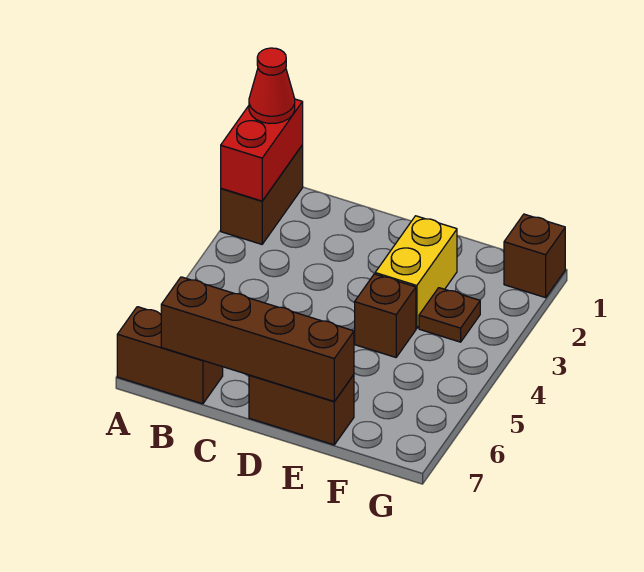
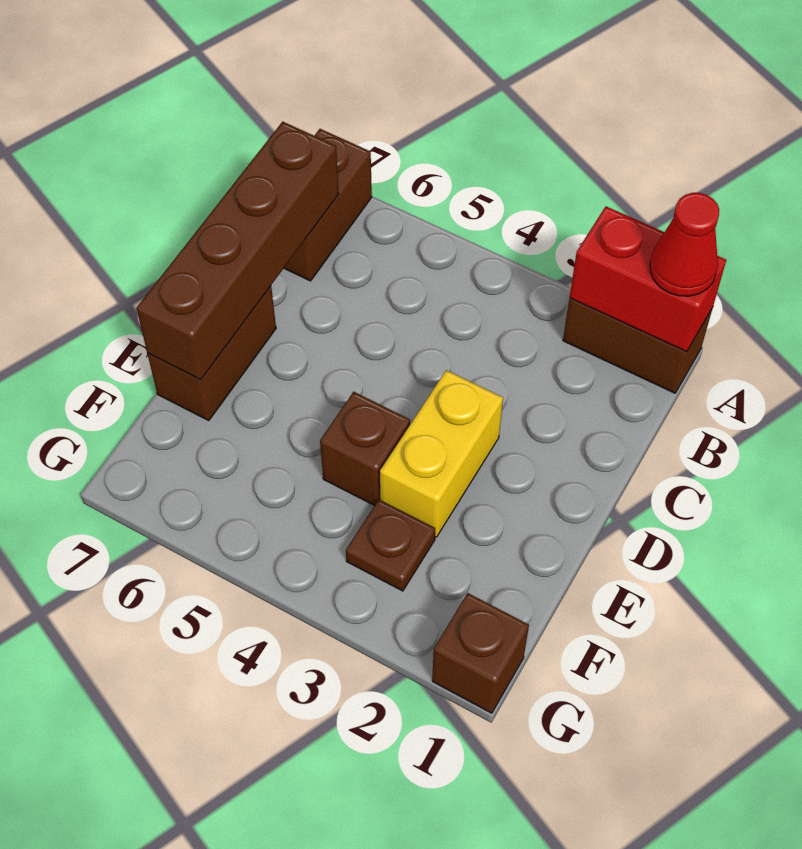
yellow 1x2 brick [375,216,457,328] -> yellow 1x2 brick turned to [380,370,503,537]

